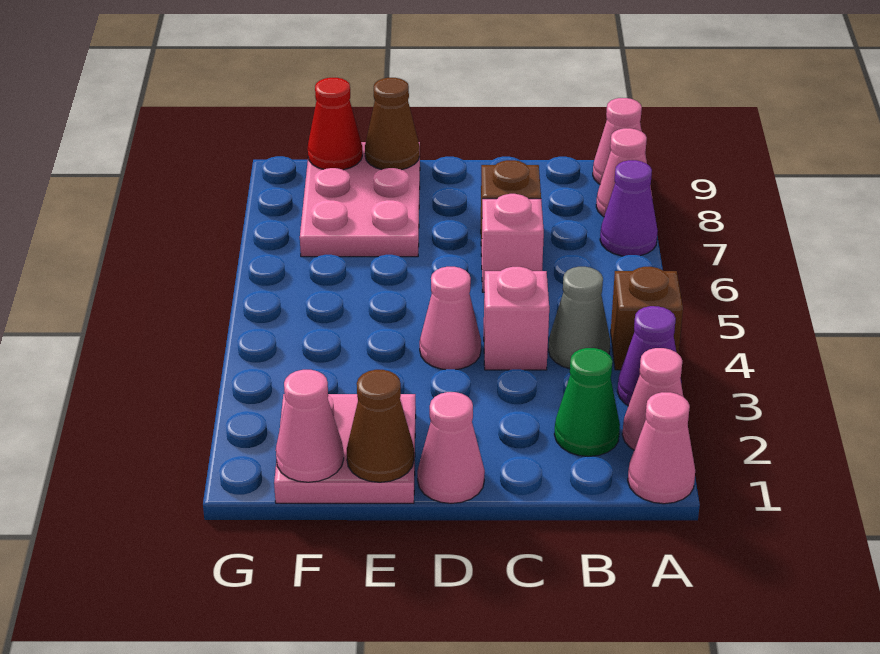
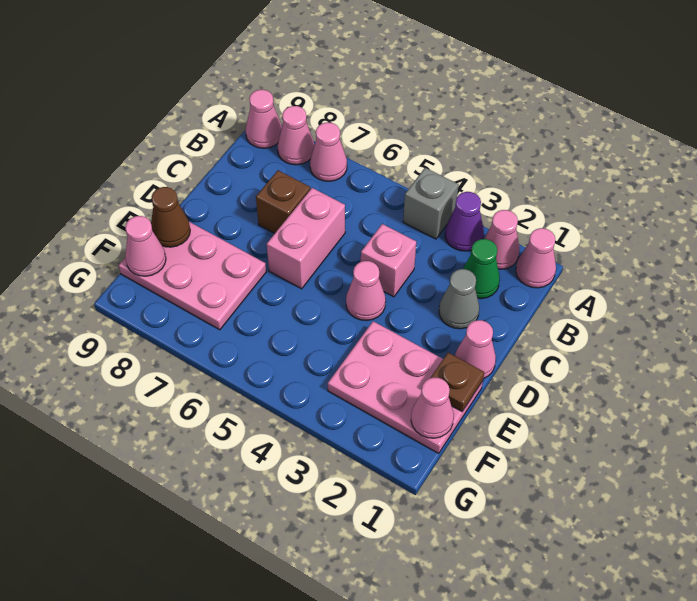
brown 1x1 brick [611,267,683,370] -> grey 1x1 brick [403,168,459,239]
purple 1x1 cone [600,160,658,256] -> pink 1x1 cone [310,122,347,181]
grey 1x1 cone [548,267,610,369] -> grey 1x1 cone moved to [439,269,479,329]
pink 1x1 brick [481,194,544,292] -> pink 1x2 brick [267,188,345,289]
pink 2x2 plate [274,394,416,503] -> pink 2x3 plate [328,321,483,453]
brown 1x1 cone [347,370,414,482] -> brown 1x1 plate [431,353,484,411]
red 1x1 cone [308,78,362,170] -> pink 1x1 cone [125,216,166,276]

